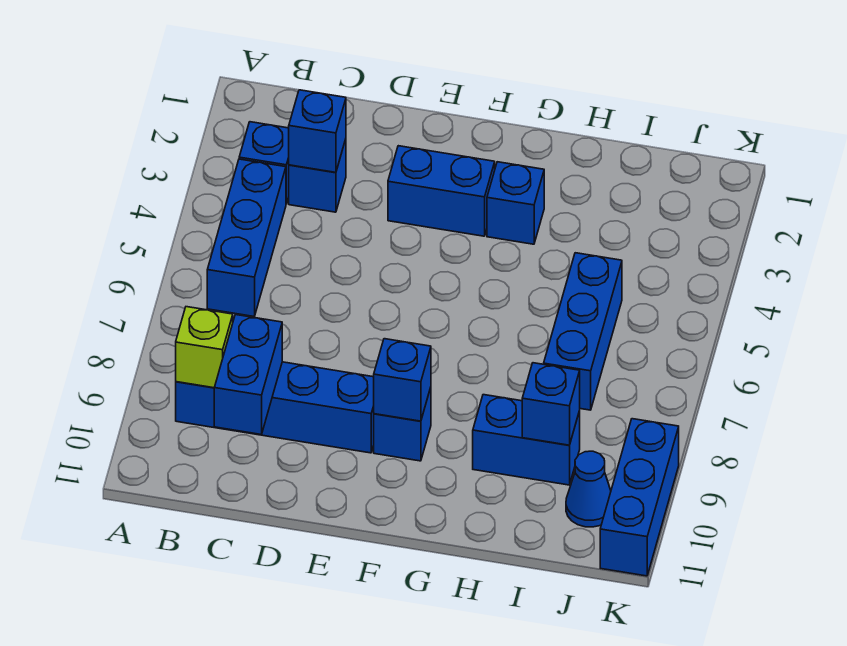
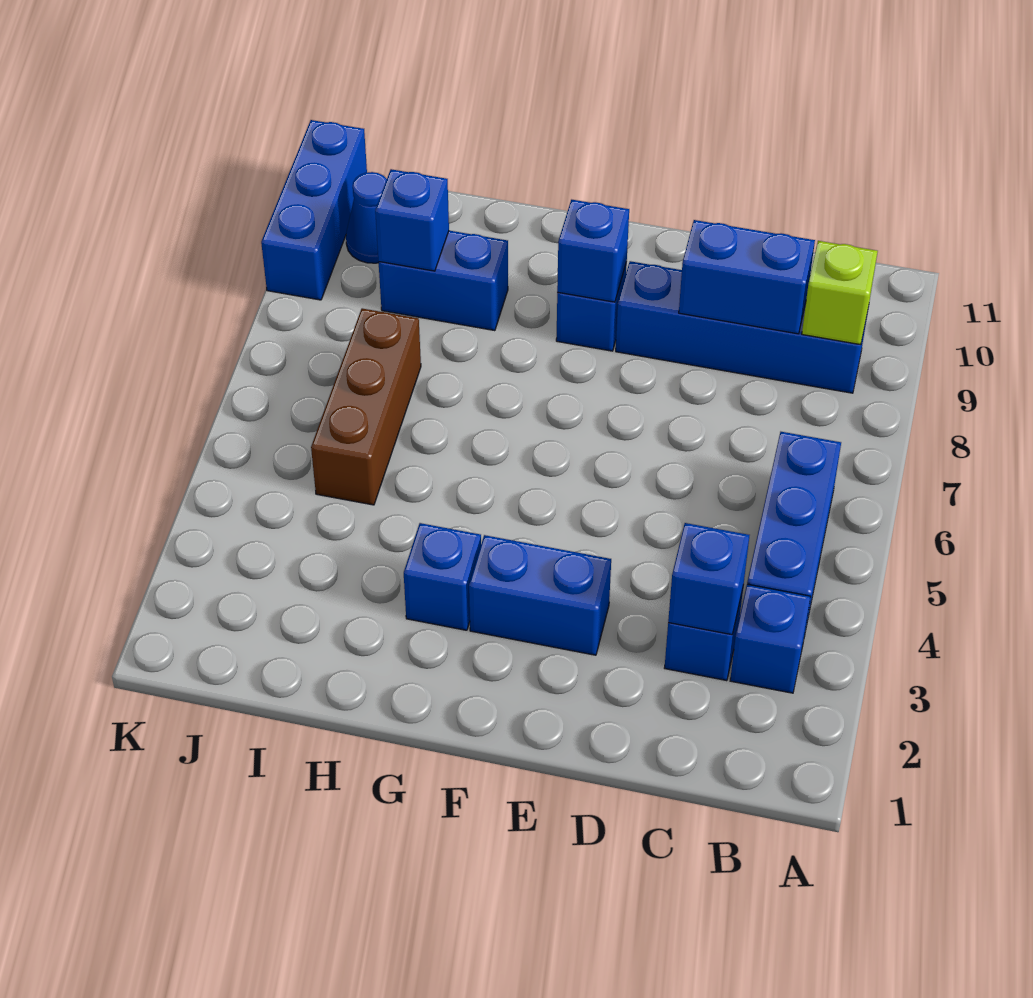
blue 1x2 brick [214,315,282,434] -> blue 1x2 brick turned to [679,220,815,334]
blue 1x3 brick [544,253,622,410] -> brown 1x3 brick [311,308,421,505]

